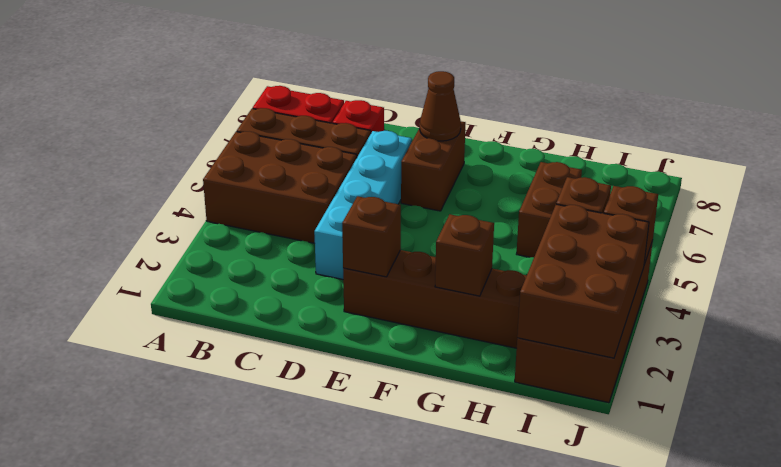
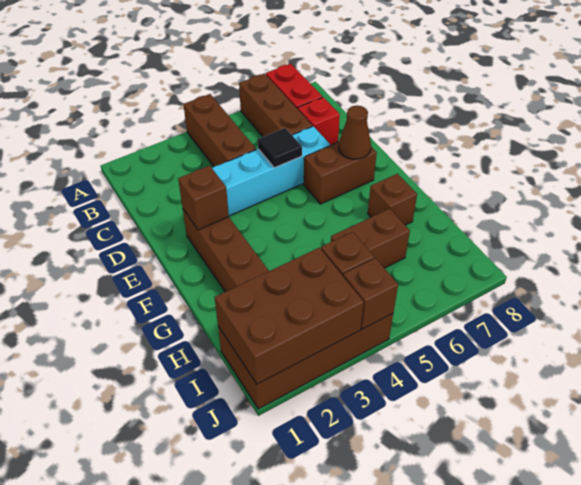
brown 2x3 brick [203,131,357,243] -> brown 1x3 brick [183,94,256,166]
none -> black 1x1 tile [258,128,302,168]
brown 1x1 brick [435,214,494,296] -> brown 1x1 brick moved to [368,174,417,225]

